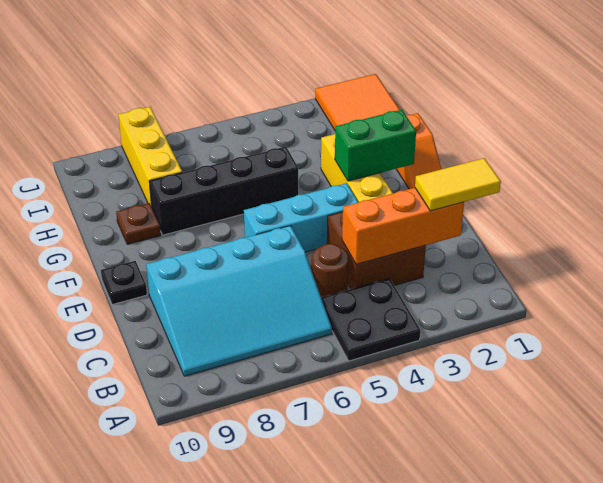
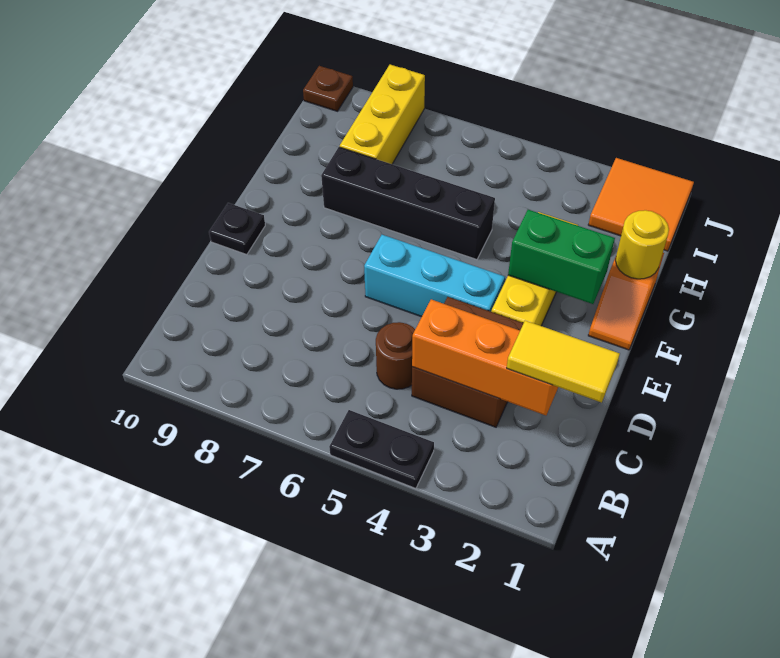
black 2x2 plate [321,278,420,361] -> black 1x2 plate [329,410,434,489]
cyan 3x4 slope [146,226,332,376] -> none
none -> yellow 1x1 round brick [616,210,669,279]
brown 1x1 plate [116,203,161,244] -> brown 1x1 plate moved to [303,66,353,111]

